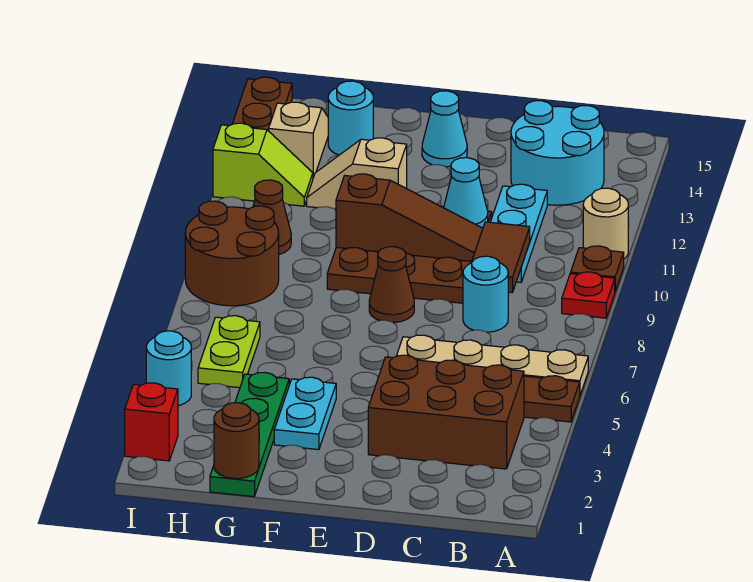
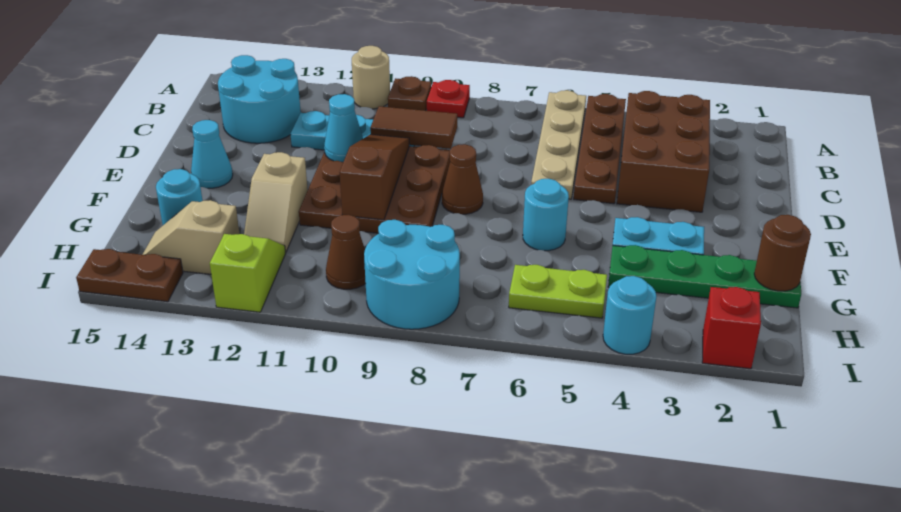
cyan 1x1 round brick [463,256,509,332] -> cyan 1x1 round brick moved to [523,179,569,251]
brown 2x2 round brick [185,201,279,306] -> cyan 2x2 round brick [364,220,460,329]

